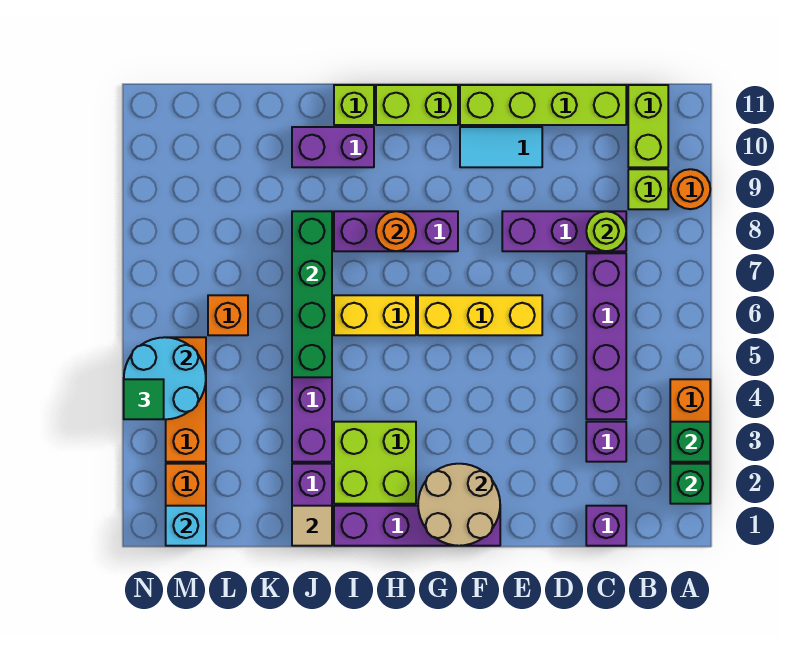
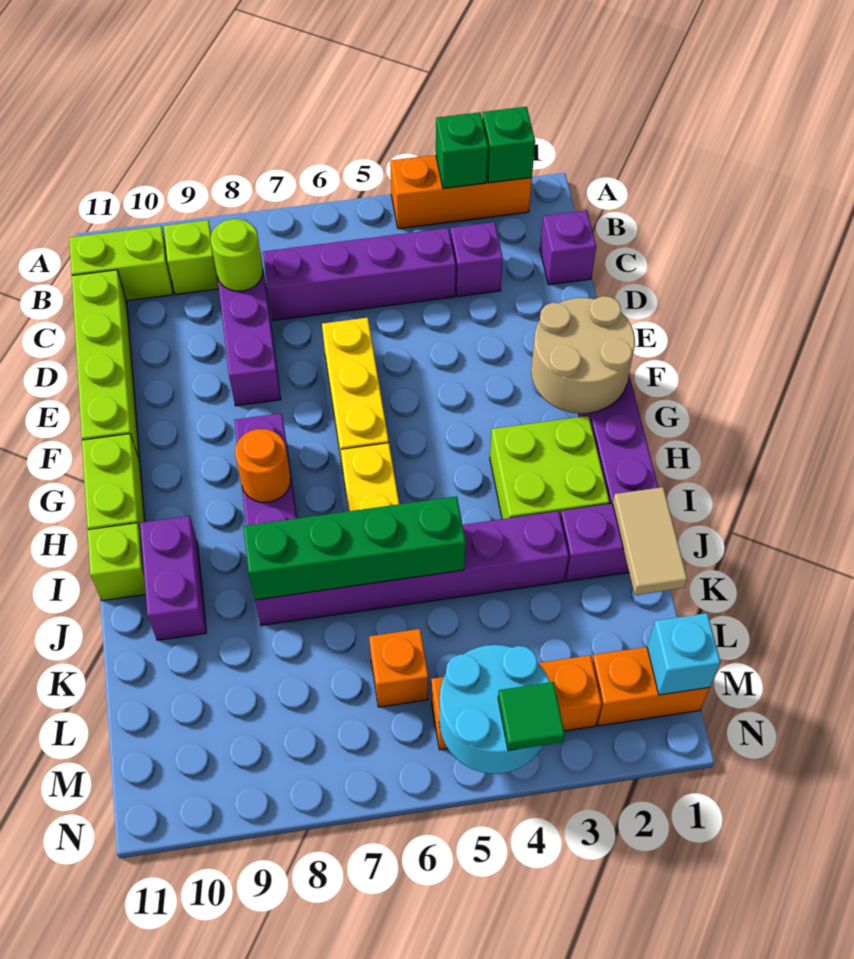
orange 1x1 round brick [670,169,710,209] -> none
cyan 1x2 tile [460,127,542,167] -> none
tan 1x1 tile [292,506,332,546] -> tan 1x2 tile [613,487,687,595]

